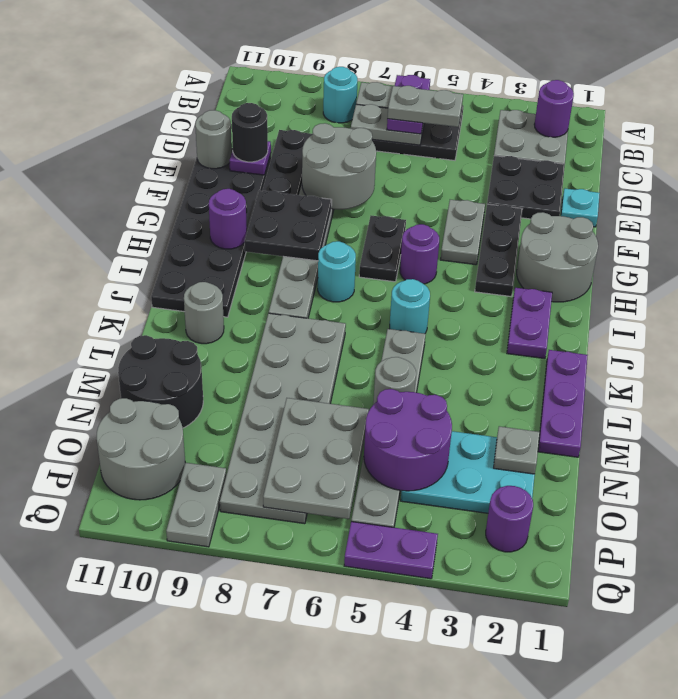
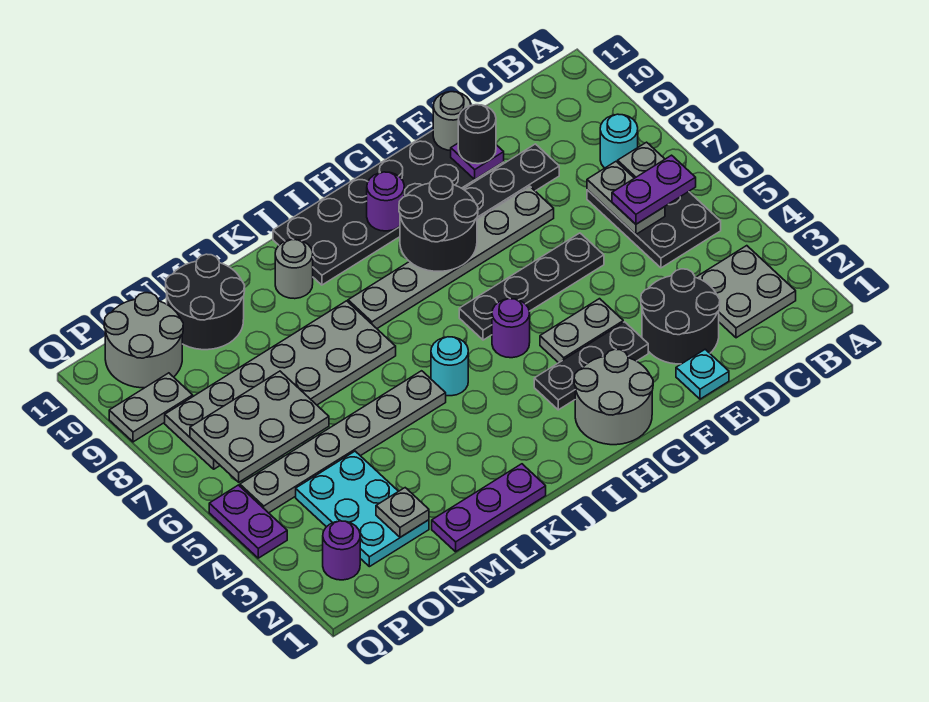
purple 1x1 round brick [534,80,574,137] -> none
grey 1x2 plate [388,86,463,127] -> none
black 2x2 plate [487,156,565,219] -> black 2x2 round brick [641,269,720,364]
grey 2x2 round brick [302,123,376,209] -> none
black 1x2 plate [359,216,406,282] -> black 1x4 plate [459,233,604,340]
black 2x2 plate [245,190,332,261] -> black 2x2 round brick [399,176,478,271]
purple 1x2 plate [507,288,552,359] -> none
cyan 1x1 round brick [318,241,356,302] -> none
grey 1x1 round brick [373,357,416,405] -> none
purple 2x2 round brick [364,389,452,491] -> none

